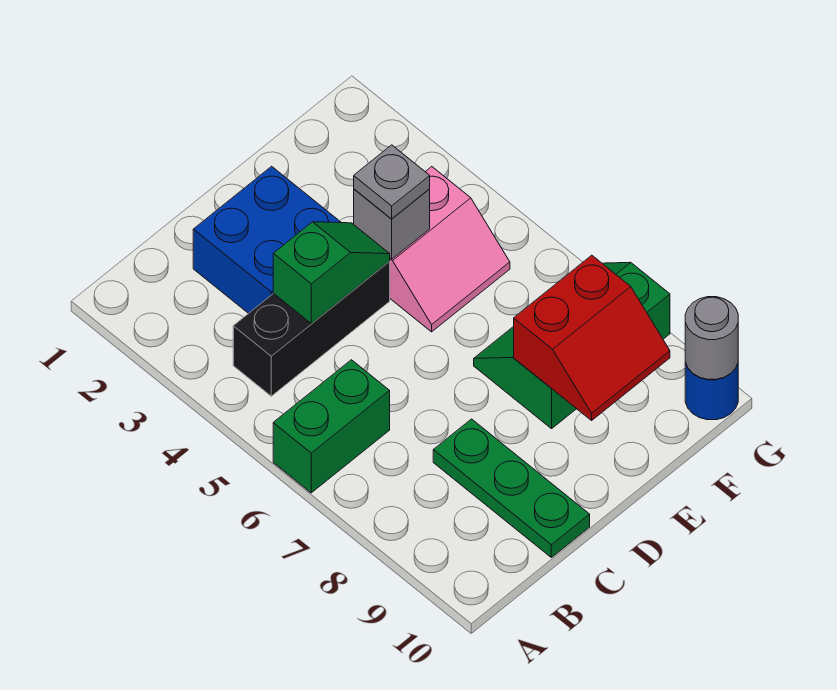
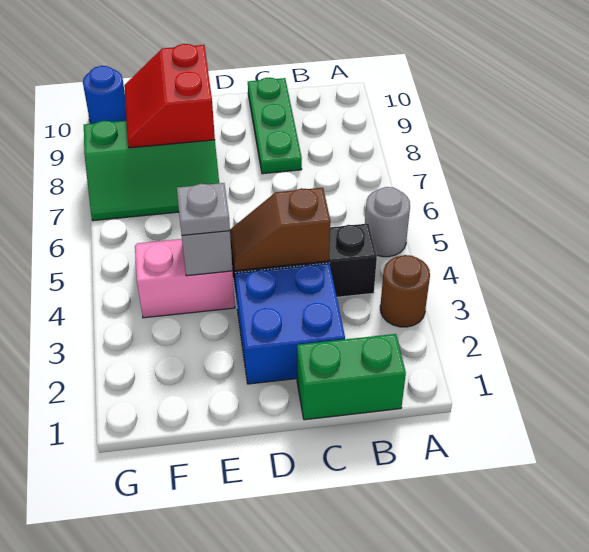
none -> brown 1x1 round brick [380,255,430,327]
green 1x2 brick [273,360,390,493] -> green 1x2 brick moved to [297,334,406,420]
green 1x2 slope [273,222,390,324] -> brown 1x2 slope [230,188,331,271]
red 2x2 slope [514,255,670,420] -> red 2x2 slope turned to [124,44,215,148]
grey 1x1 round brick [685,297,738,379] -> grey 1x1 round brick moved to [365,187,410,257]

